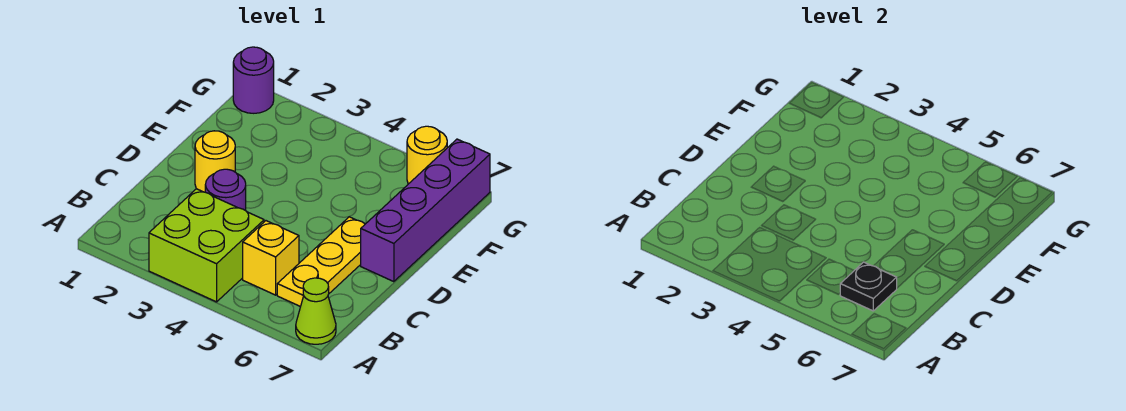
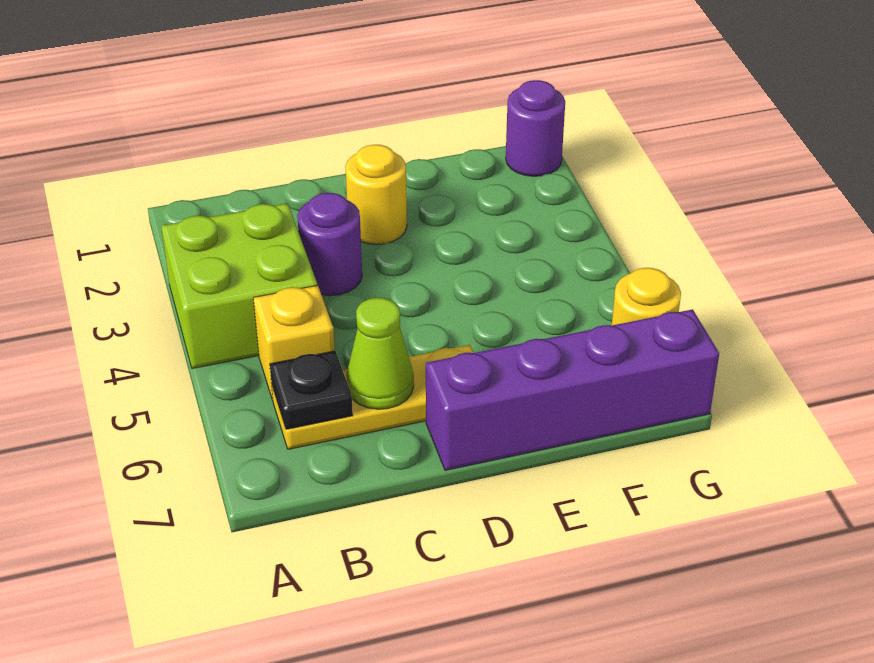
lime 1x1 cone [296,278,336,344] -> lime 1x1 cone moved to [346,298,414,409]

